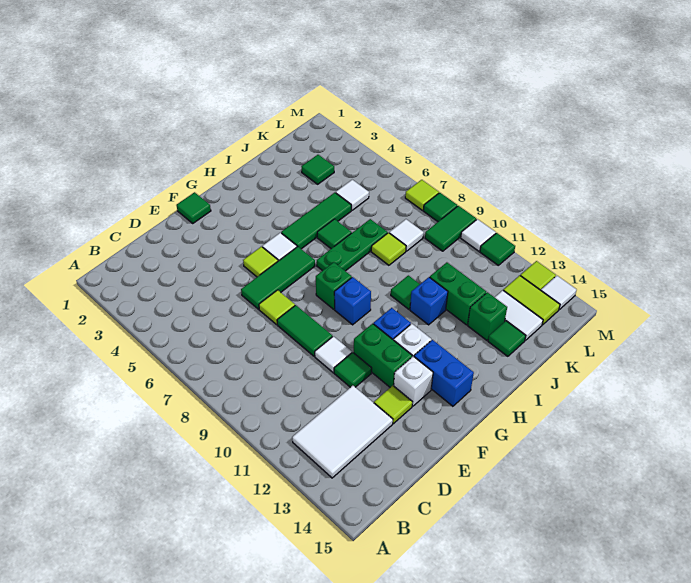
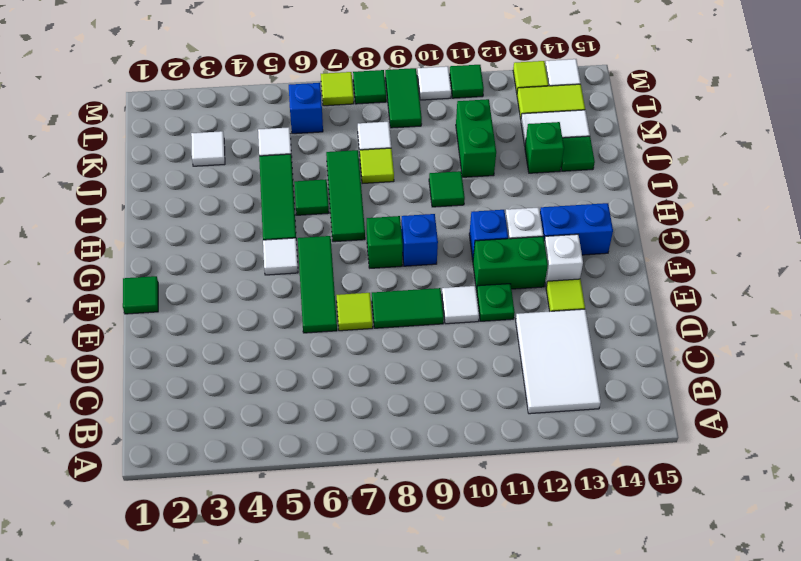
green 1x1 tile [334,352,372,387] -> green 1x1 plate [476,284,515,321]
lime 1x1 tile [243,247,278,277] -> none
green 1x3 plate [317,219,388,271] -> green 1x3 tile [326,150,365,242]
blue 1x1 brick [410,277,448,325] -> blue 1x1 brick moved to [289,83,323,134]
green 1x2 brick [430,262,486,325] -> green 1x2 brick turned to [456,99,496,177]
green 1x1 tile [301,155,334,184] -> white 1x1 tile [191,131,225,166]

